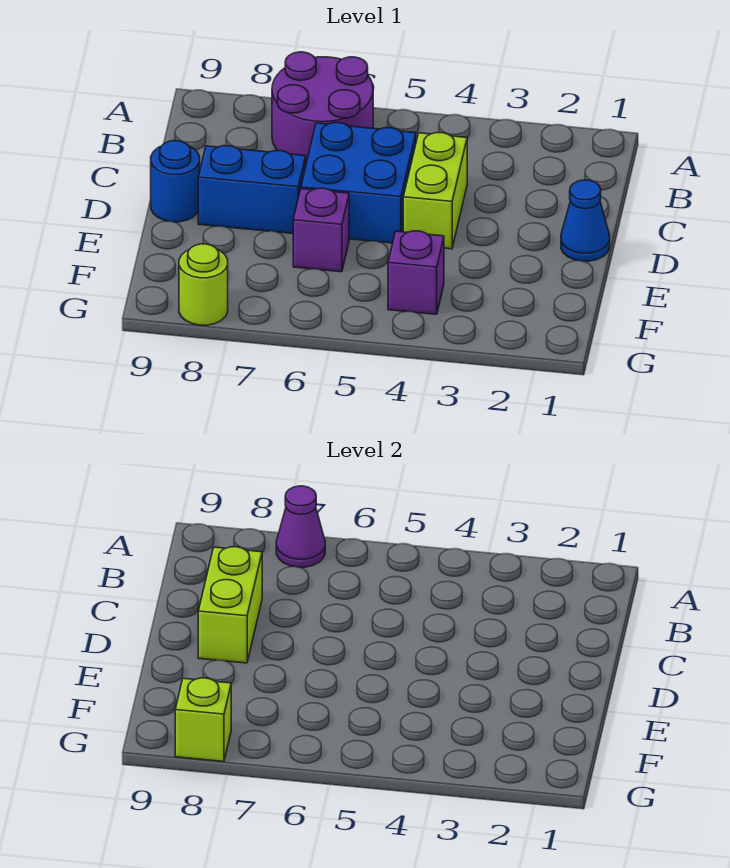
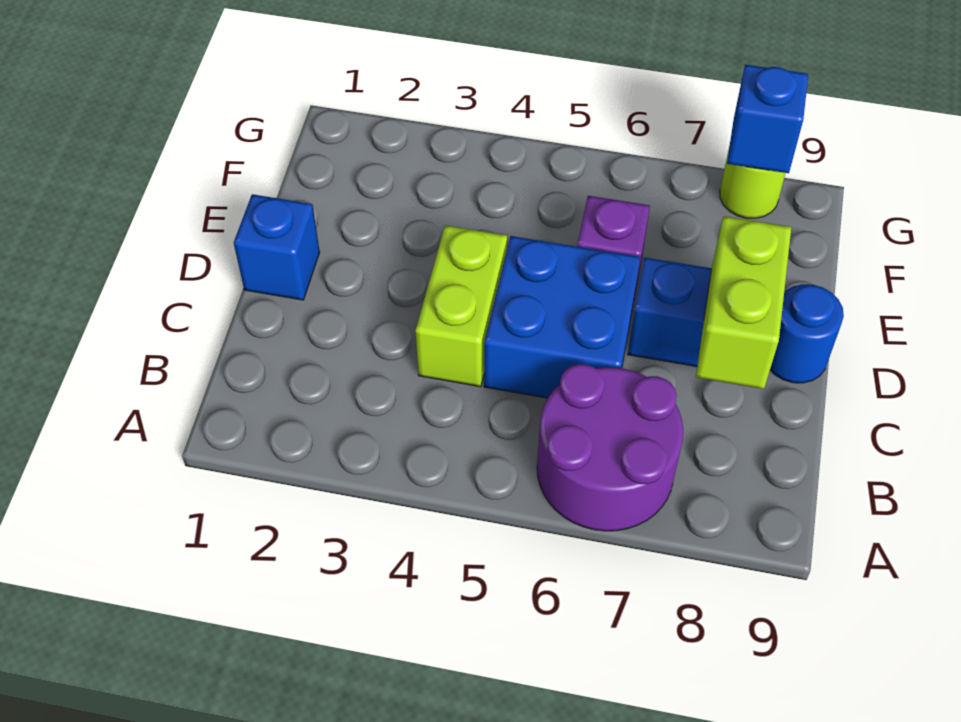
purple 1x1 cone [276,486,325,567] -> none
blue 1x1 cone [561,180,610,261] -> blue 1x1 brick [234,194,320,300]
purple 1x1 brick [388,231,444,314] -> none
lime 1x1 brick [175,678,231,762] -> blue 1x1 brick [727,65,808,173]

